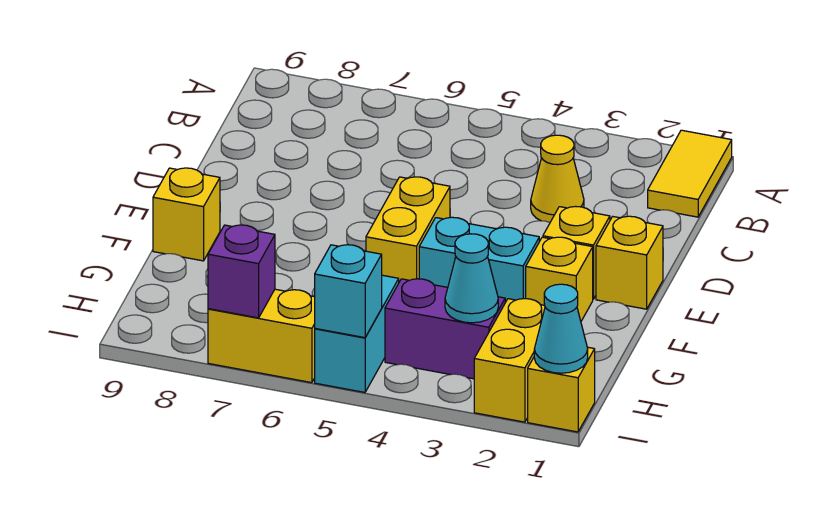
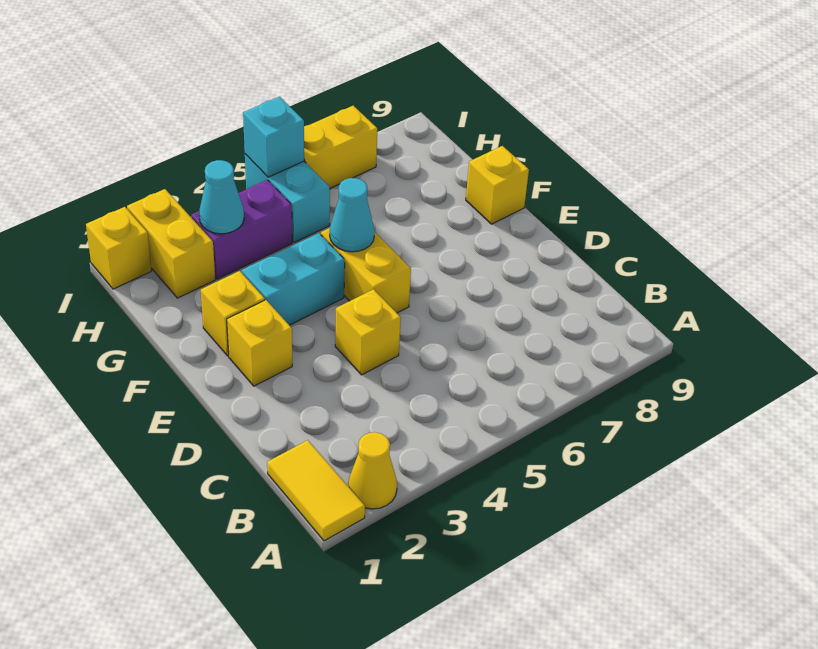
yellow 1x1 cone [531,135,584,222] -> yellow 1x1 cone moved to [348,432,397,509]
yellow 1x1 brick [596,216,663,309] -> yellow 1x1 brick moved to [335,289,401,375]
cyan 1x1 cone [534,284,588,373] -> cyan 1x1 cone moved to [330,178,375,252]
purple 1x1 brick [208,225,275,318] -> none

